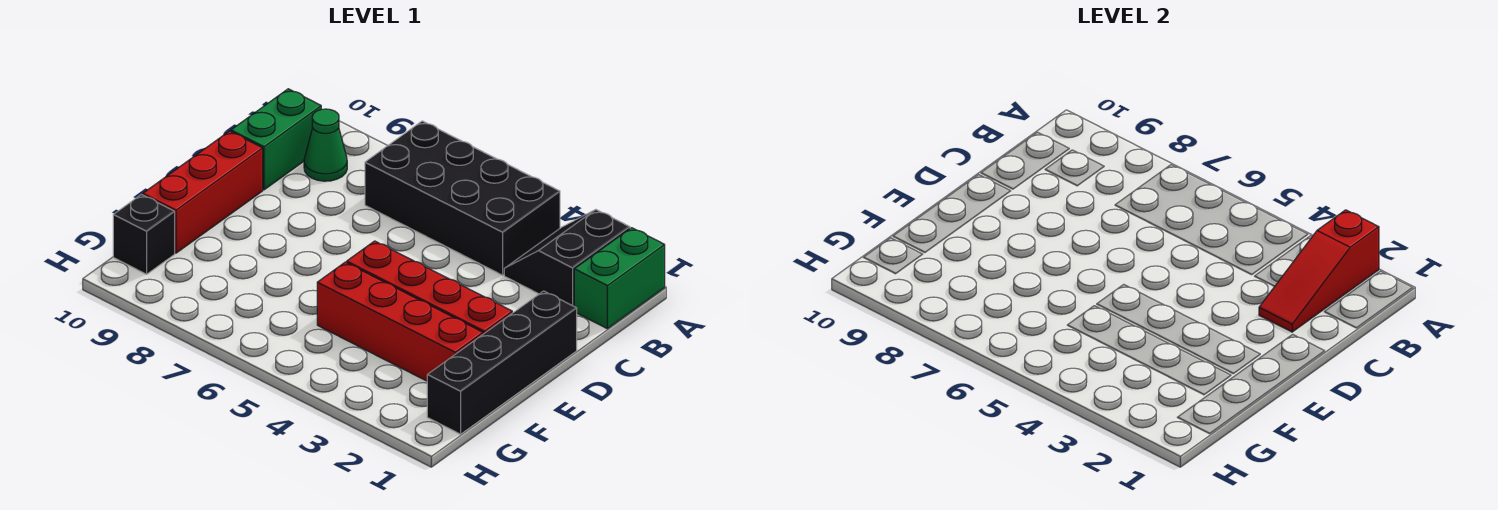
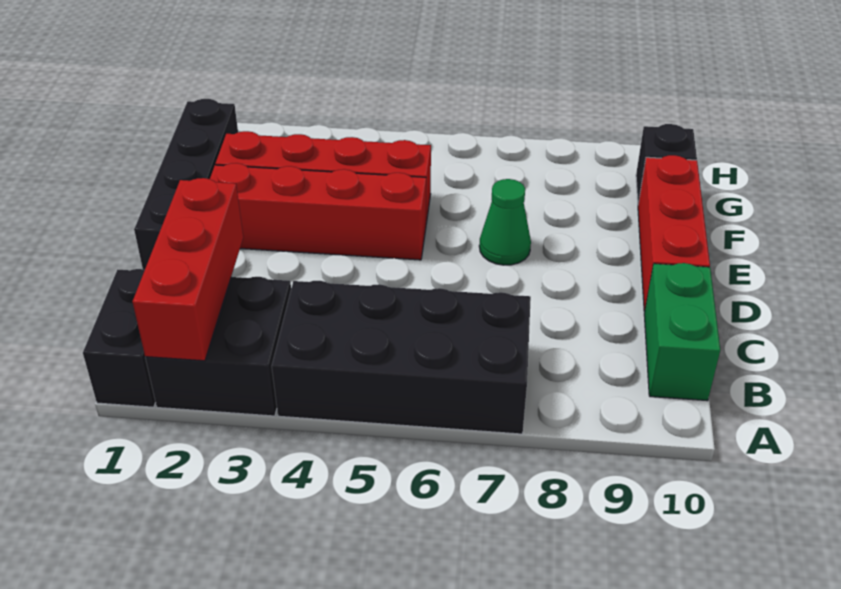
green 1x2 brick [574,228,665,329] -> black 1x2 brick [83,269,156,407]
black 2x2 slope [504,210,630,306] -> black 2x2 brick [145,277,291,416]
red 1x3 slope [1259,210,1379,332] -> red 1x3 brick [133,178,243,361]
green 1x1 cone [304,109,347,181] -> green 1x1 cone moved to [479,179,531,265]

